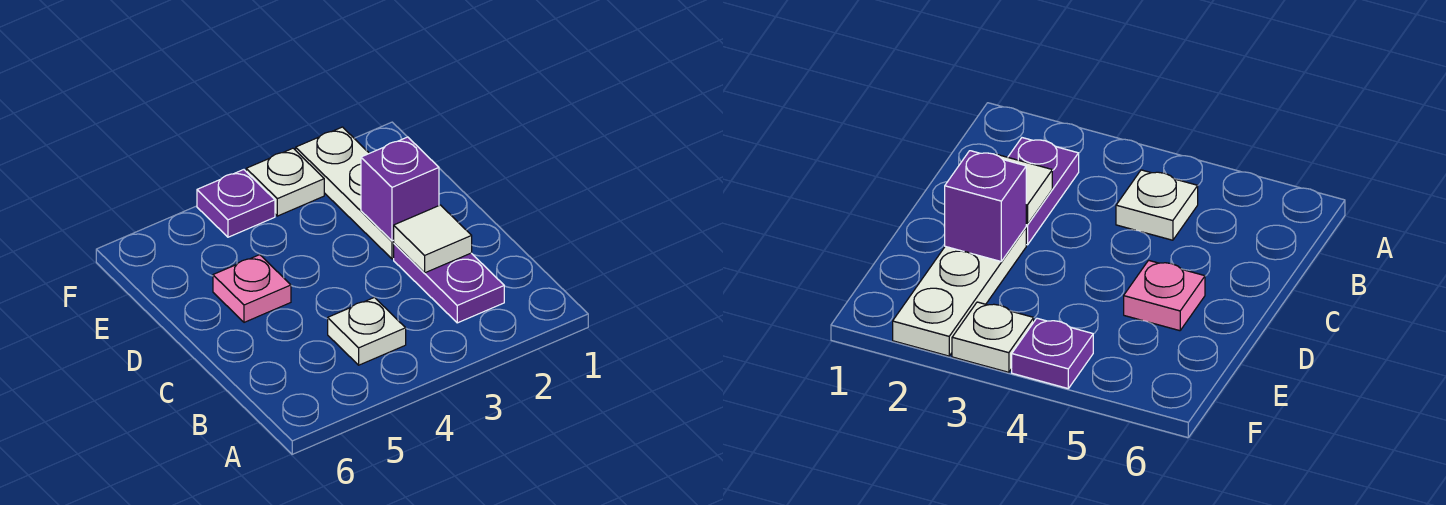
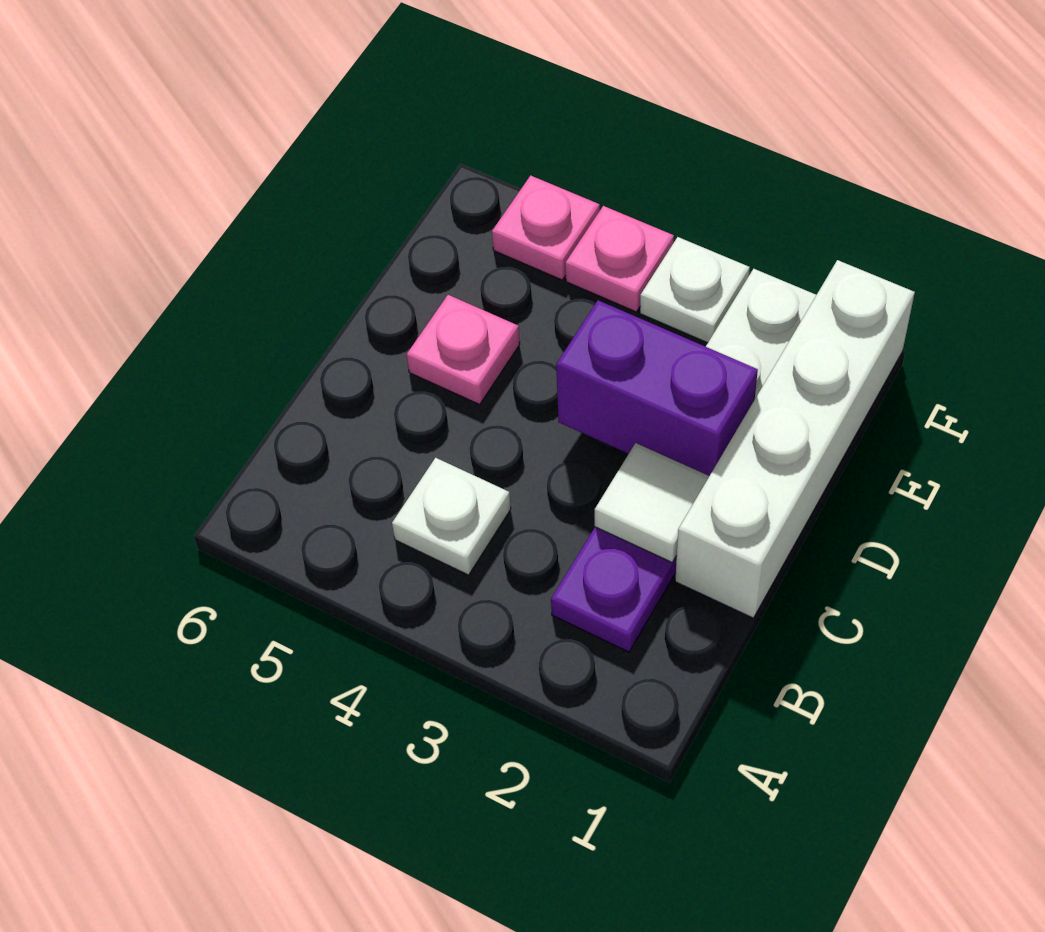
none -> white 1x4 brick [675,260,915,618]
purple 1x1 brick [361,137,439,241] -> purple 1x2 brick [556,300,758,476]
purple 1x1 plate [197,170,275,237] -> pink 1x1 plate [565,206,674,312]
none -> pink 1x1 plate [492,175,600,280]

